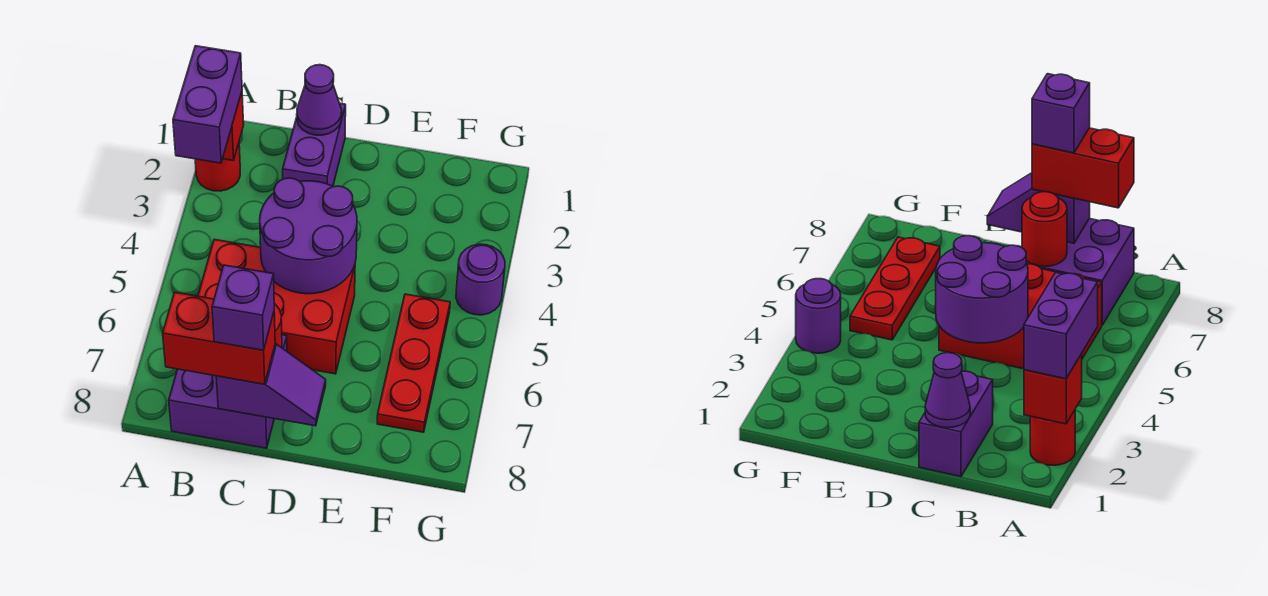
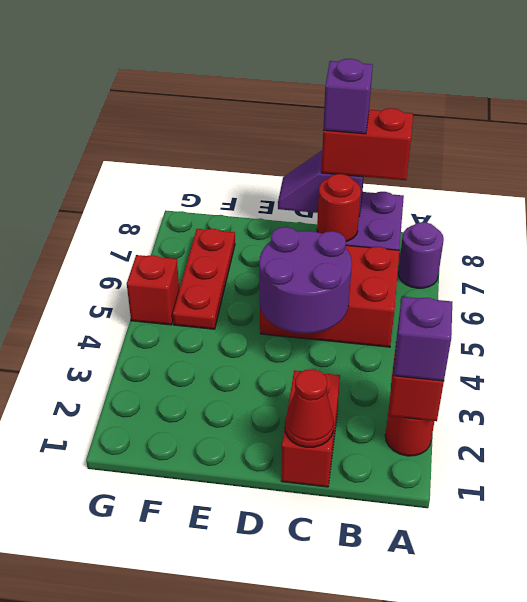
purple 1x2 brick [173,46,242,163] -> purple 1x1 brick [394,297,452,381]
purple 1x2 brick [283,103,346,186] -> red 1x2 brick [281,370,340,487]
purple 1x1 cone [297,65,342,135] -> red 1x1 cone [285,369,334,447]
purple 1x1 round brick [456,244,505,315] -> purple 1x1 round brick moved to [398,222,444,288]
none -> red 1x1 brick [127,255,179,325]

